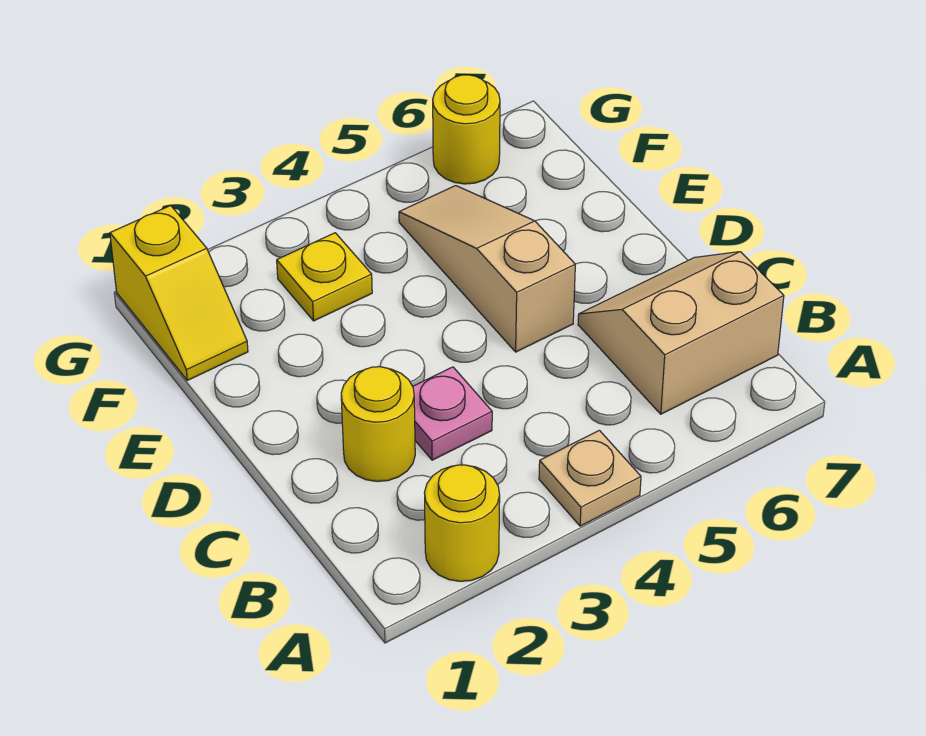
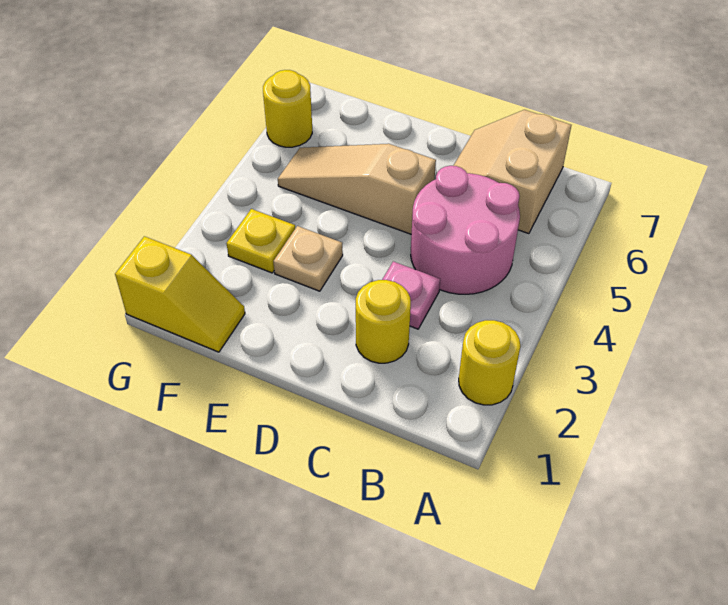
tan 1x1 plate [539,430,641,526] -> tan 1x1 plate moved to [273,226,343,291]
none -> pink 2x2 round brick [411,166,520,294]

